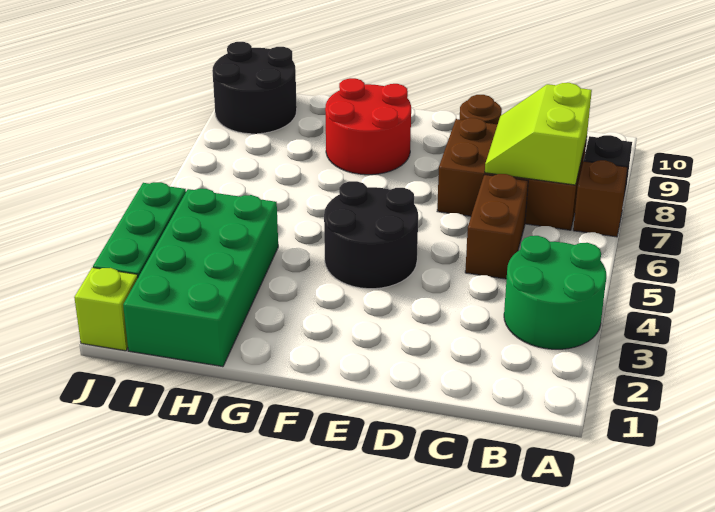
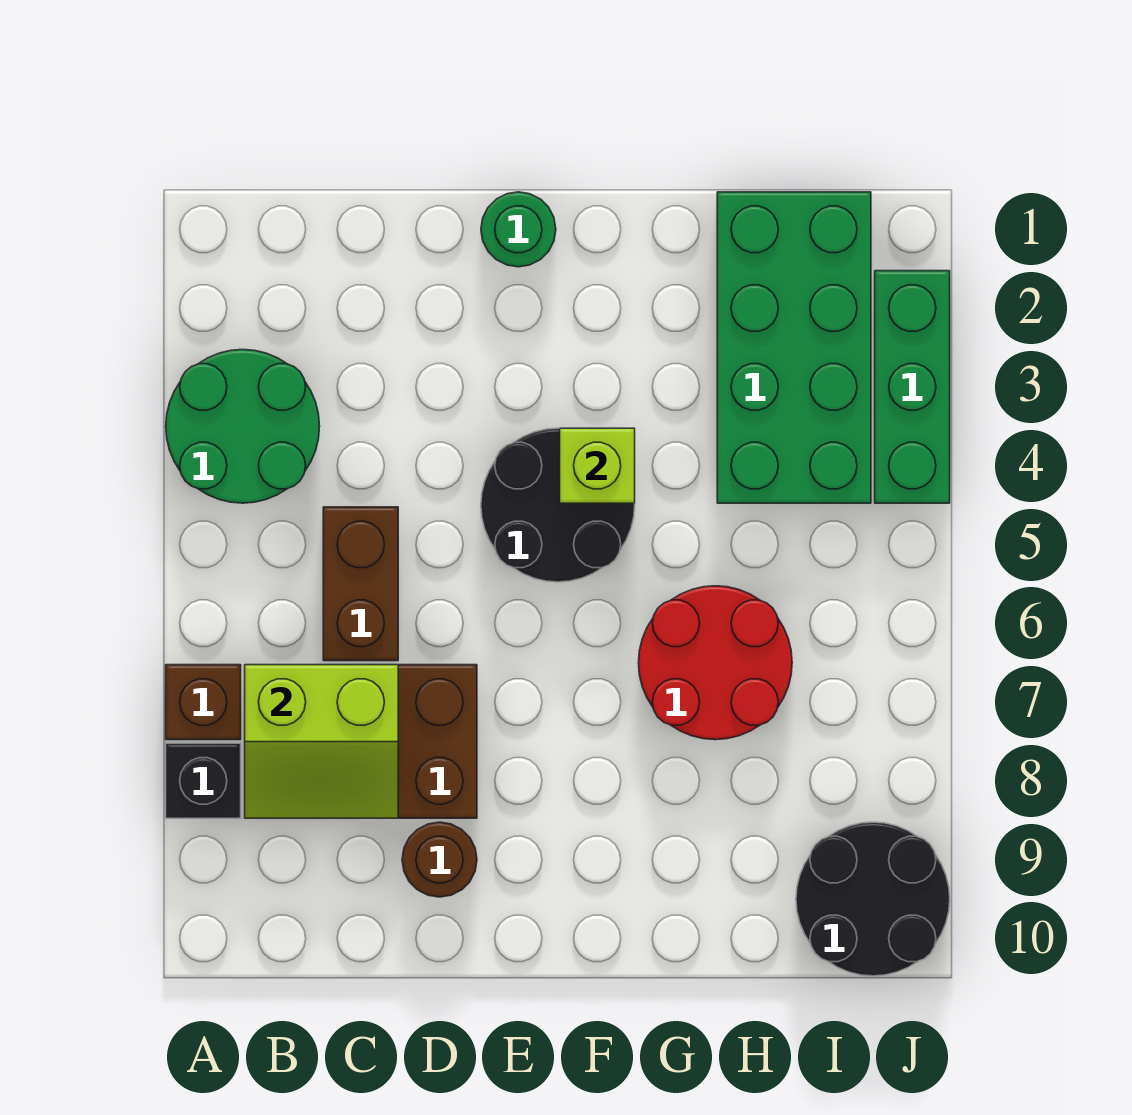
lime 2x2 slope [485,83,592,185] -> lime 2x2 slope turned to [245,665,398,818]
none -> green 1x1 round brick [481,192,556,267]
red 2x2 round brick [325,78,411,175] -> red 2x2 round brick moved to [638,586,792,740]
lime 1x1 brick [74,268,138,351] -> lime 1x1 brick moved to [560,428,635,503]

